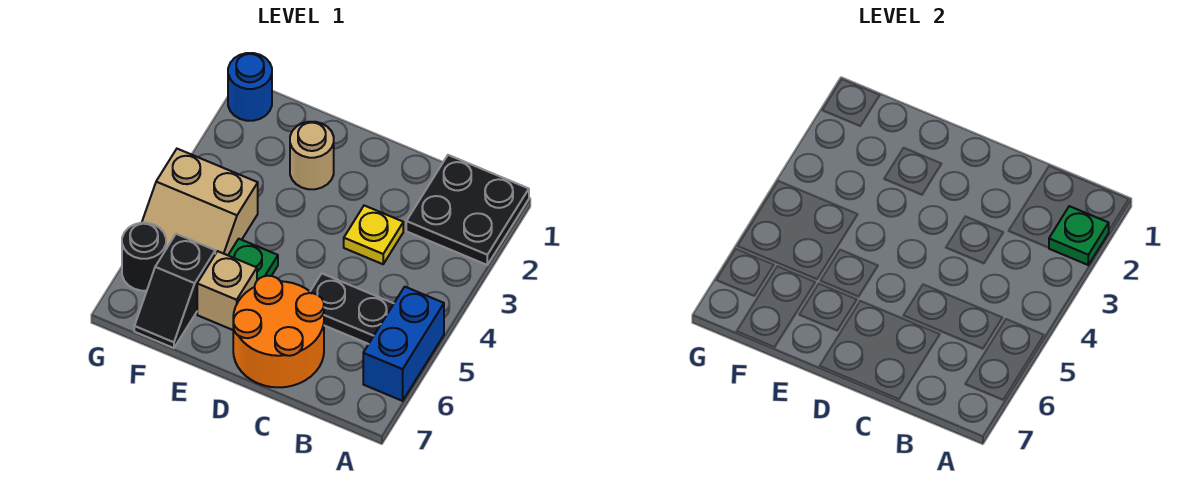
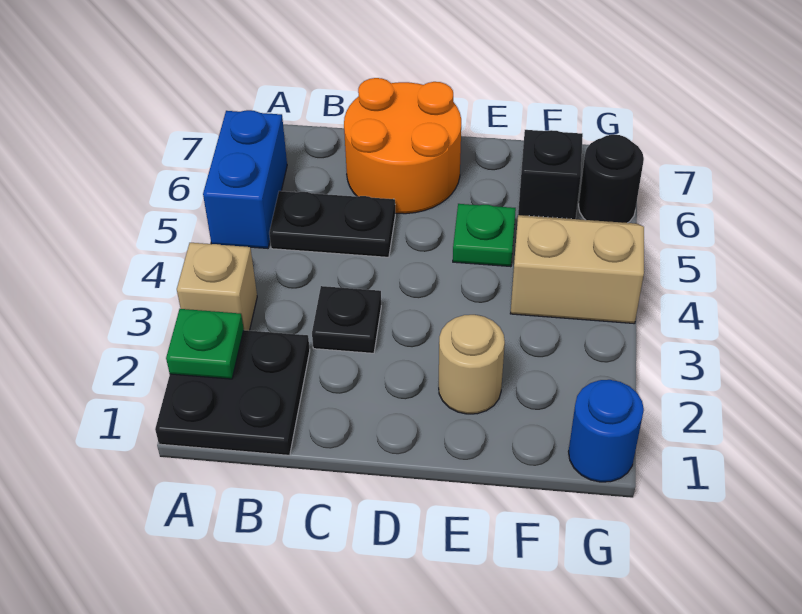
yellow 1x1 plate [344,206,403,264] -> black 1x1 plate [312,286,381,353]
tan 1x1 brick [197,251,257,330] -> tan 1x1 brick moved to [177,243,257,331]

